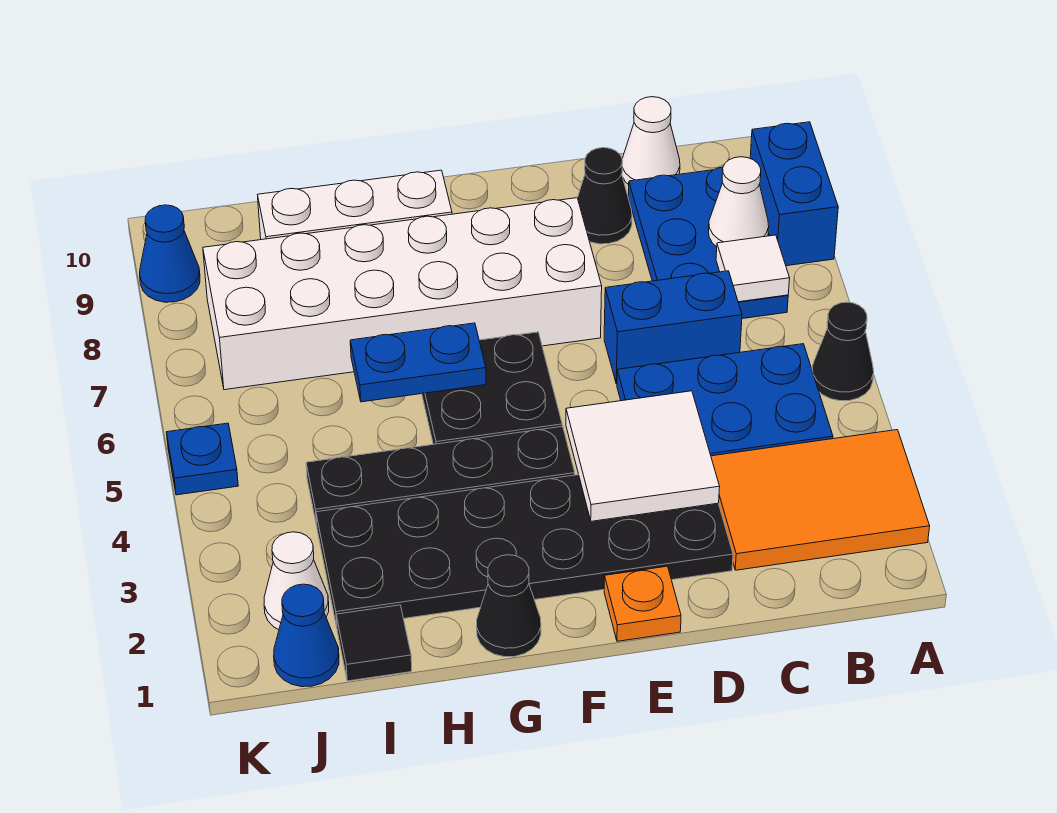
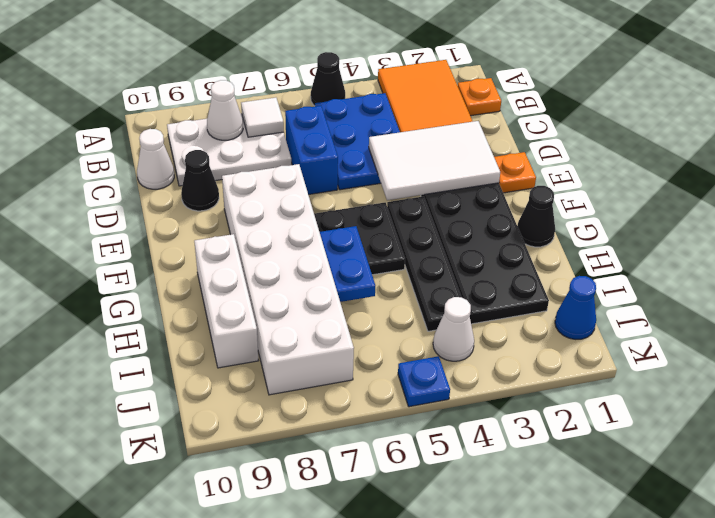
blue 1x2 brick [750,122,838,266] -> none
none -> orange 1x1 plate [458,78,501,116]
blue 2x3 plate [628,167,788,319] -> white 2x3 plate [167,114,291,186]
white 2x2 tile [566,391,720,521] -> white 2x3 tile [369,121,500,200]
black 1x1 tile [336,605,412,681] -> none
white 1x1 cone [264,532,329,630] -> white 1x1 cone moved to [433,297,474,361]
blue 1x1 cone [140,205,200,302] -> none

